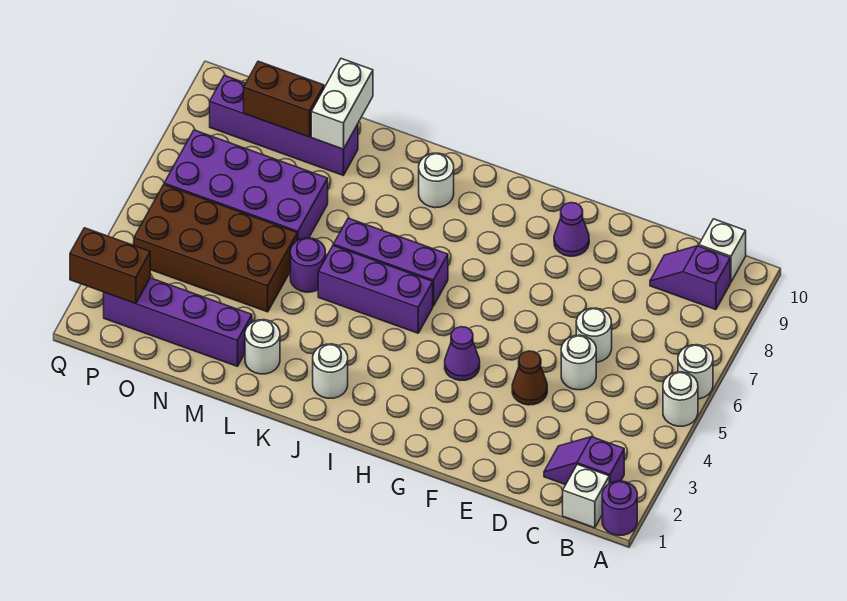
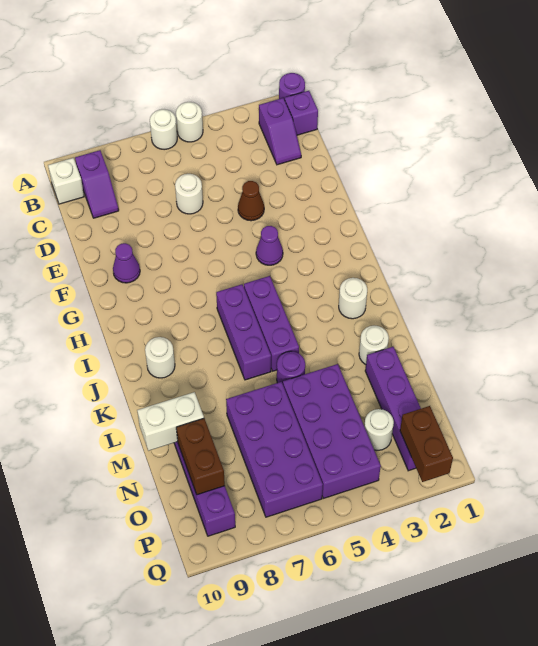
white 1x1 brick [563,464,609,528] -> purple 1x1 brick [285,91,318,135]
white 1x1 round brick [561,335,596,390] -> white 1x1 round brick moved to [364,409,394,450]
brown 2x4 brick [134,185,297,312] -> purple 2x4 brick [283,364,381,498]

